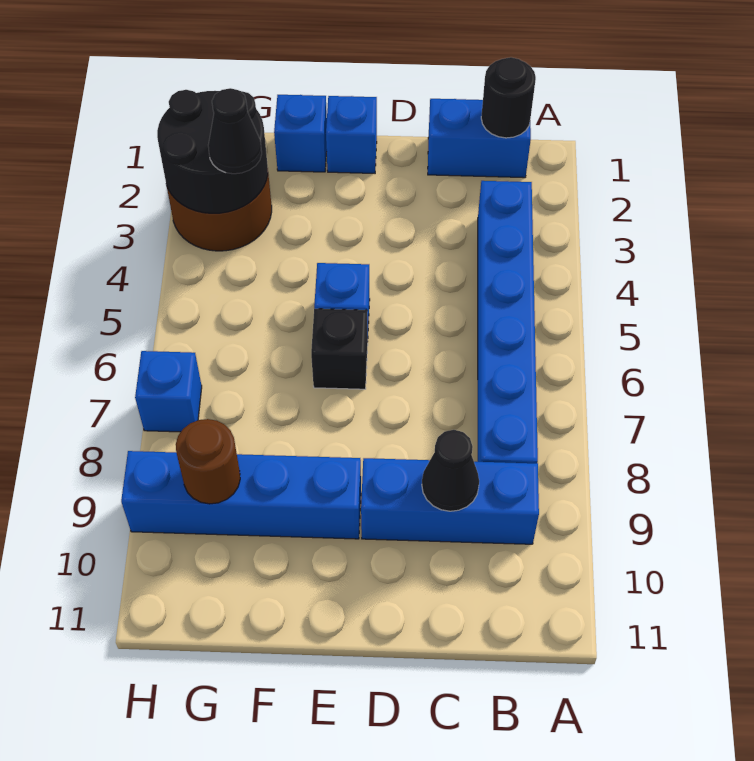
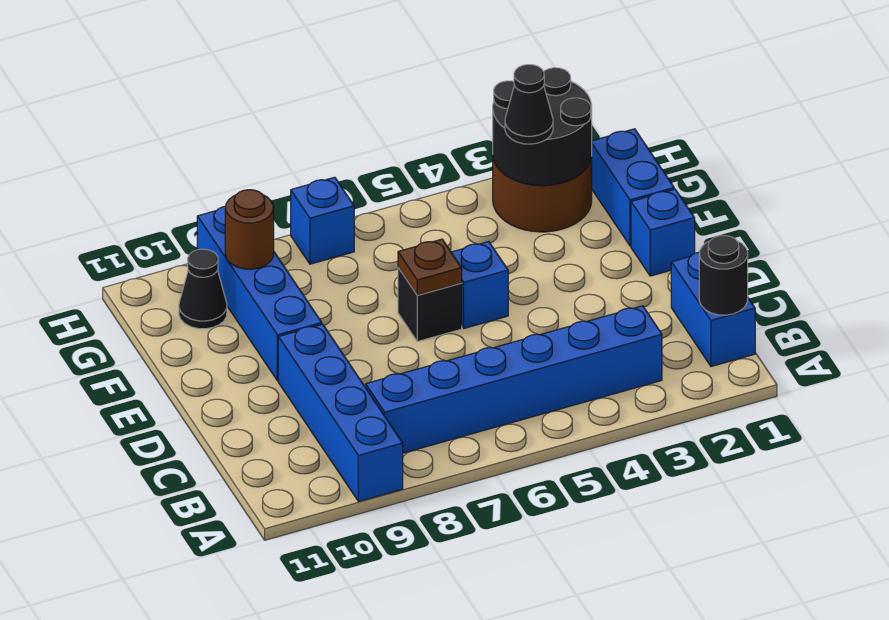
blue 1x3 brick [361,458,539,544] -> blue 1x4 brick [278,324,403,502]
black 1x1 cone [422,430,479,511] -> black 1x1 cone moved to [179,249,227,329]
none -> brown 1x1 plate [398,239,462,295]
blue 1x1 brick [274,95,327,172] -> blue 1x2 brick [592,129,674,246]

